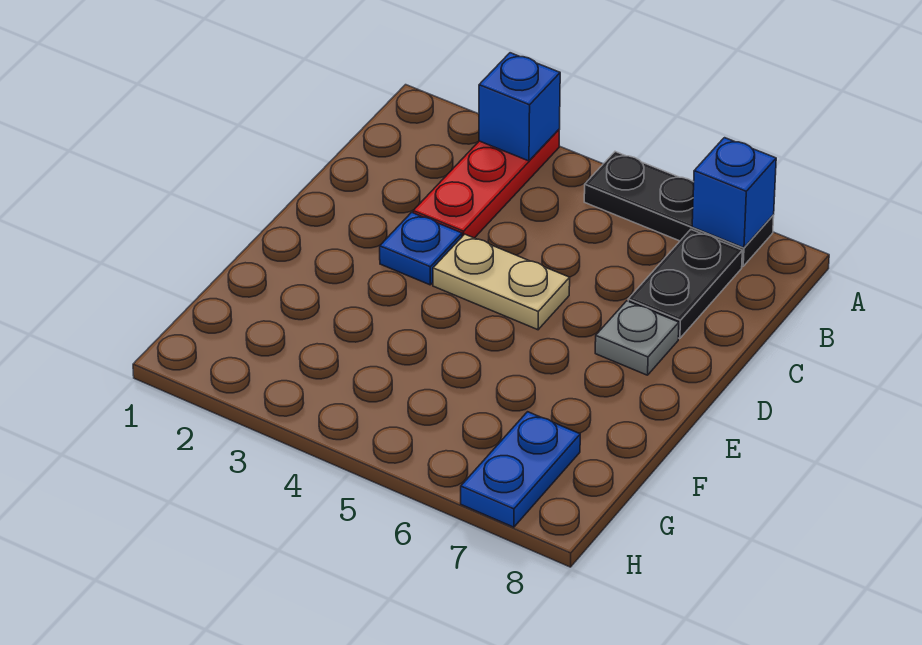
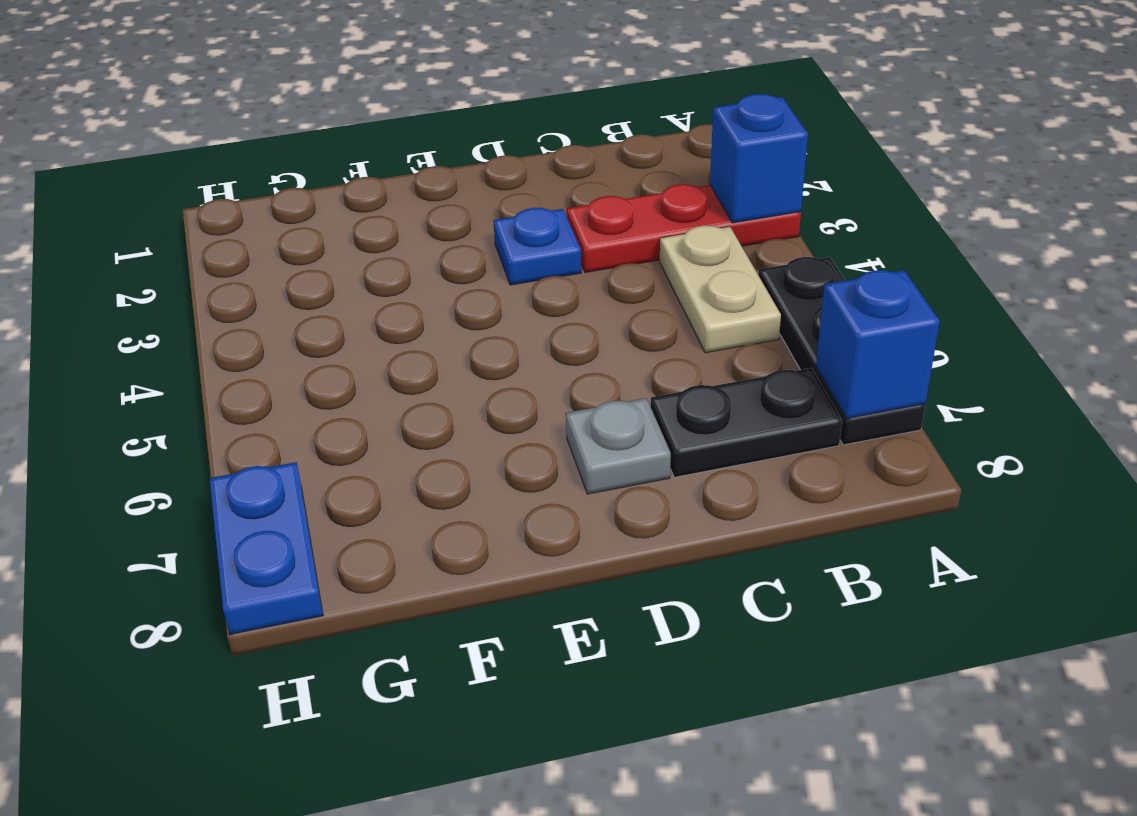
tan 1x2 plate [433,234,570,330] -> tan 1x2 plate moved to [660,226,781,353]
blue 1x2 plate [461,412,580,527] -> blue 1x2 plate turned to [209,462,323,634]

